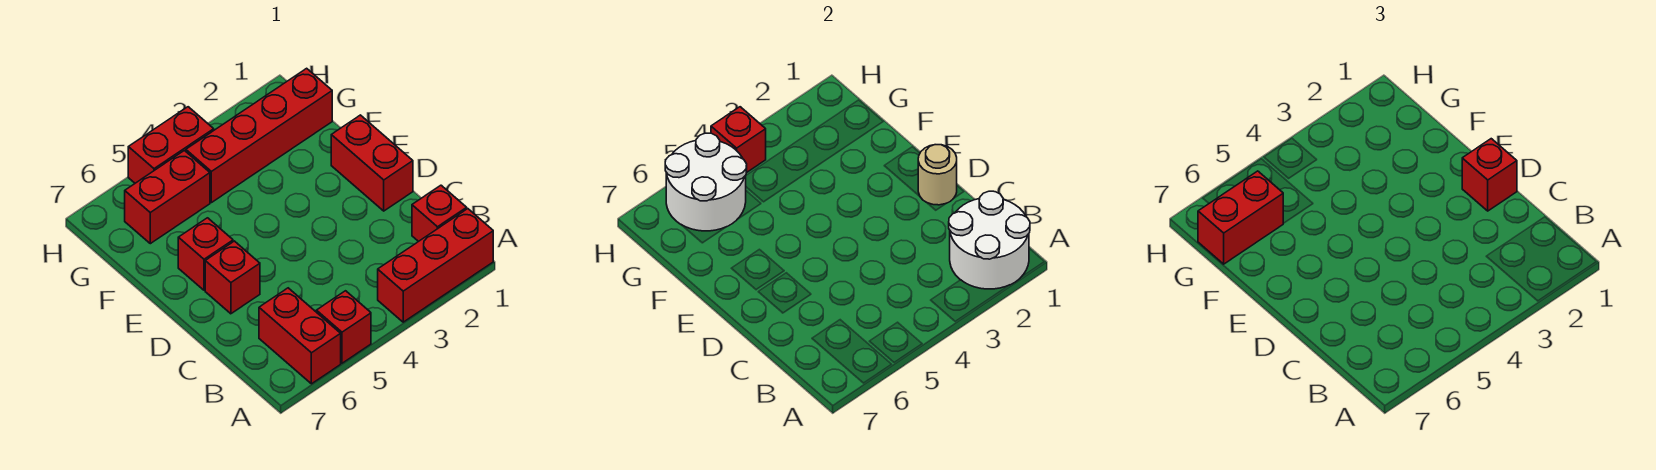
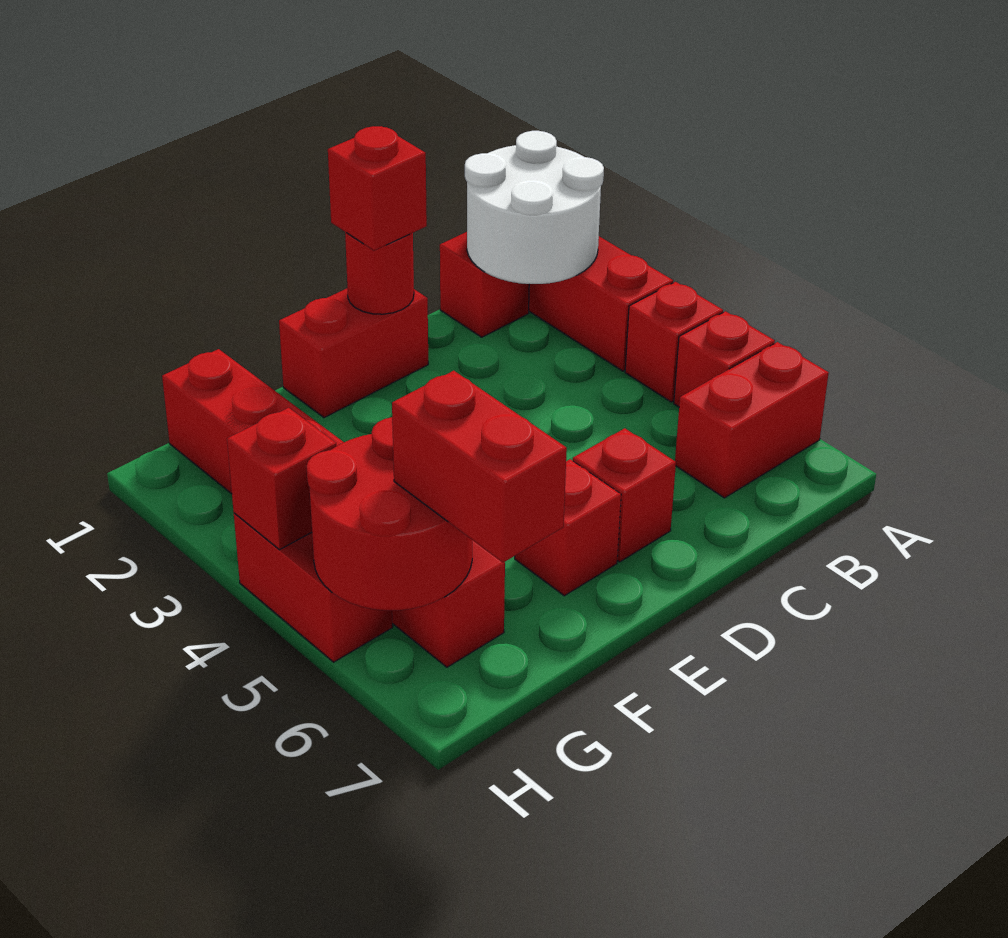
none -> red 1x1 brick [625,282,723,402]
tan 1x1 round brick [918,145,957,205] -> red 1x1 round brick [345,232,414,314]
white 2x2 round brick [665,133,747,231] -> red 2x2 round brick [306,417,472,610]

